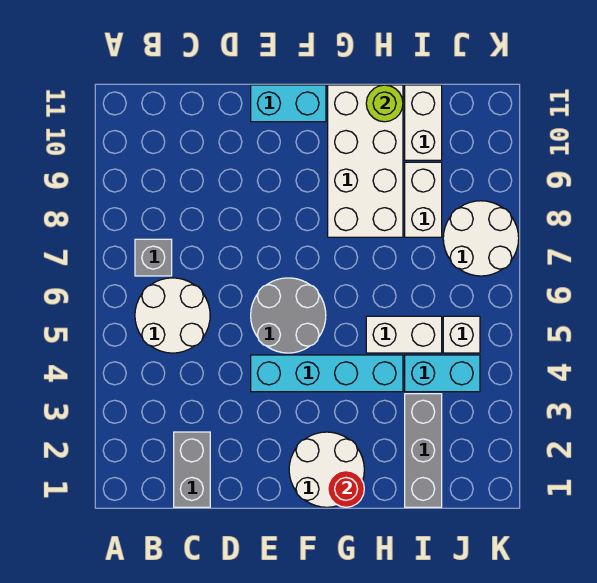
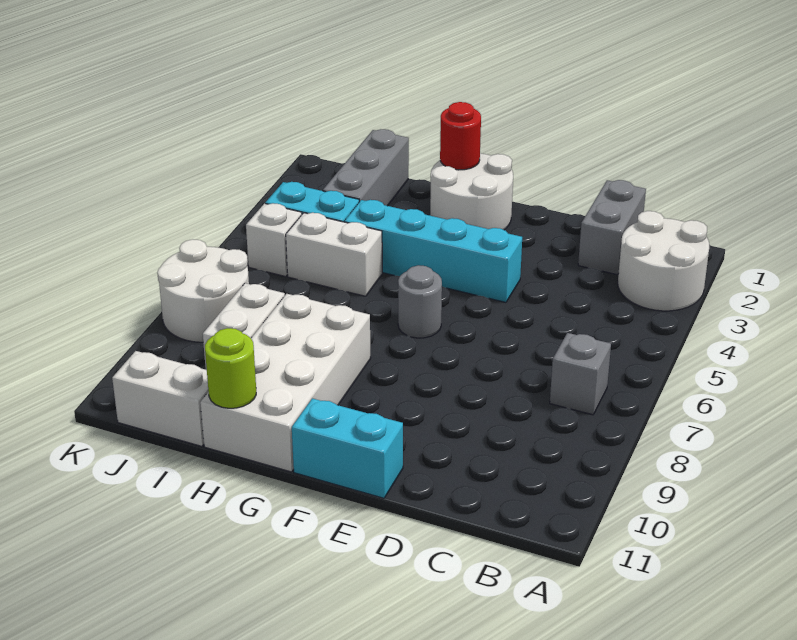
white 2x2 round brick [135,278,210,353] -> white 2x2 round brick moved to [618,211,709,311]
grey 2x2 round brick [251,278,326,353] -> grey 1x1 round brick [398,265,442,338]
white 1x2 brick [405,85,442,160] -> white 1x2 brick turned to [112,351,209,446]

